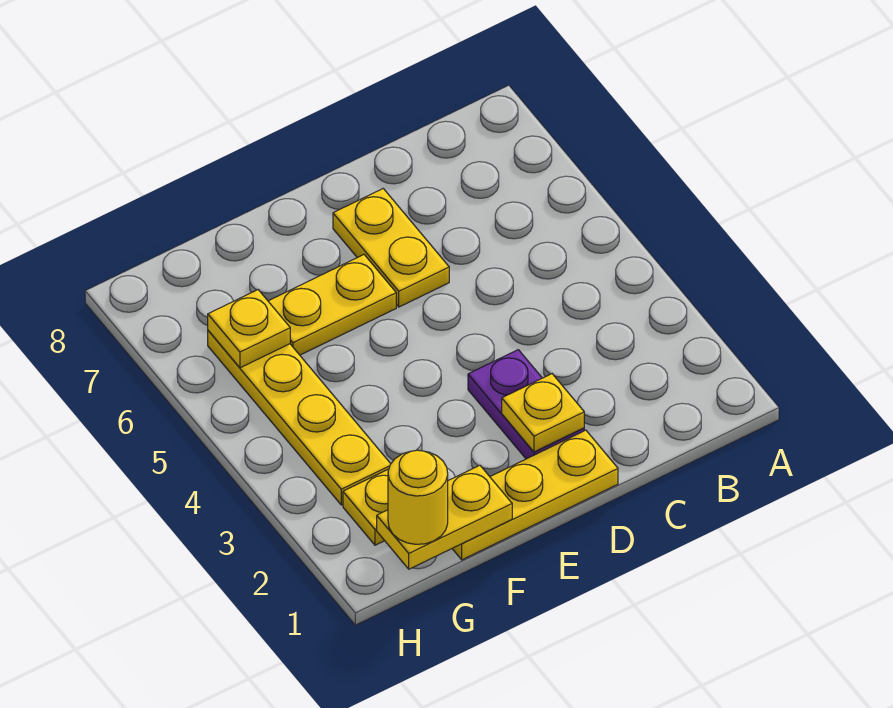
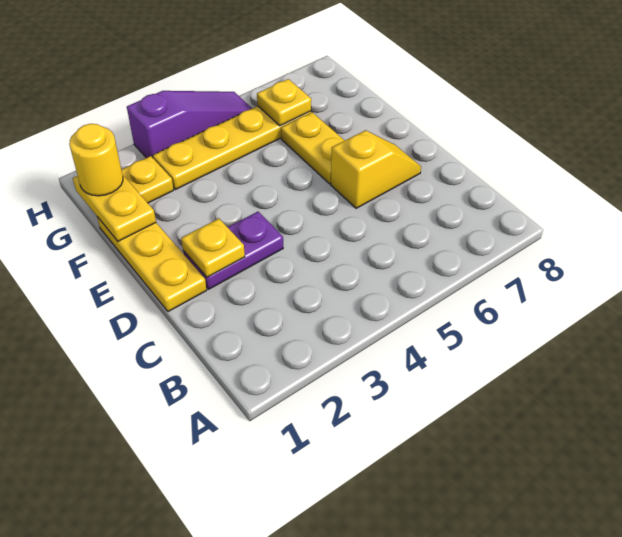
yellow 1x2 plate [333,189,449,307] -> yellow 1x2 slope [331,130,421,208]
none -> purple 1x3 slope [127,91,252,158]

